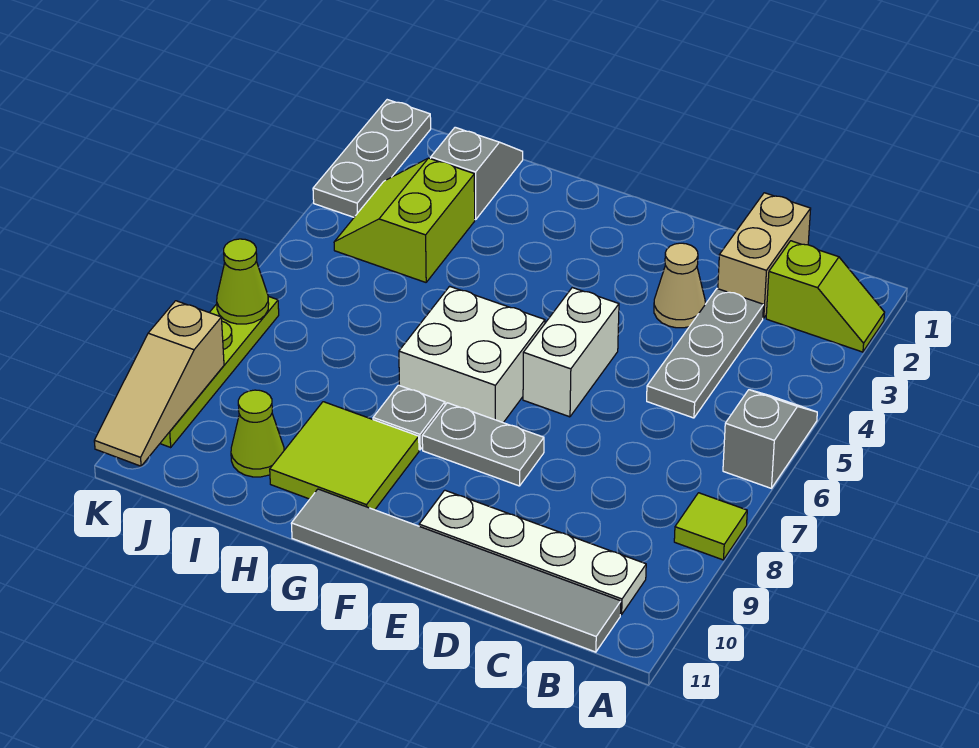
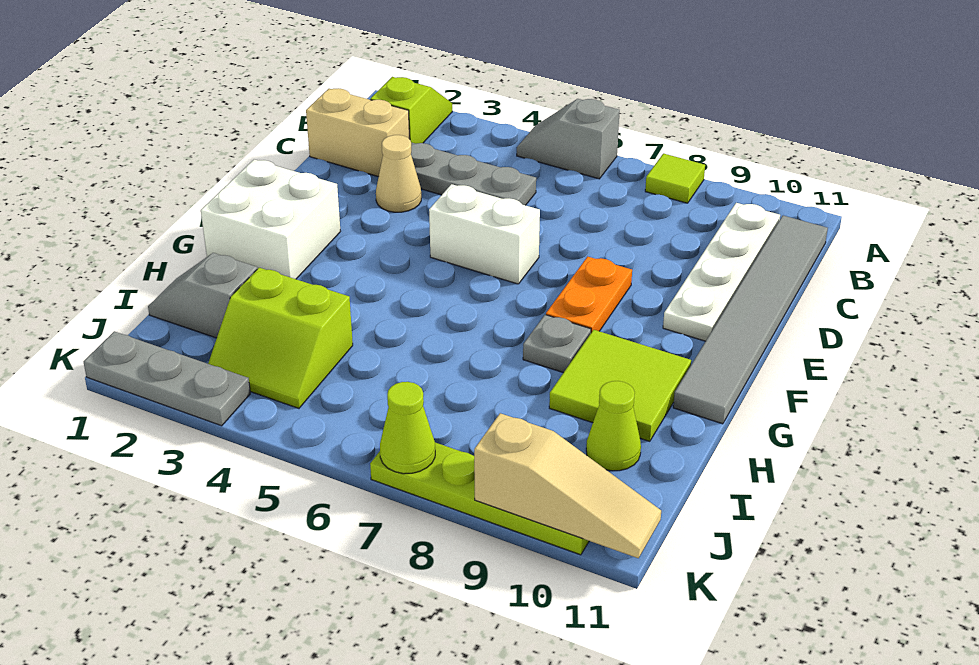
grey 1x2 plate [422,403,544,486] -> orange 1x2 plate [546,257,632,332]
white 2x2 brick [399,286,545,423] -> white 2x2 brick moved to [201,159,341,279]

